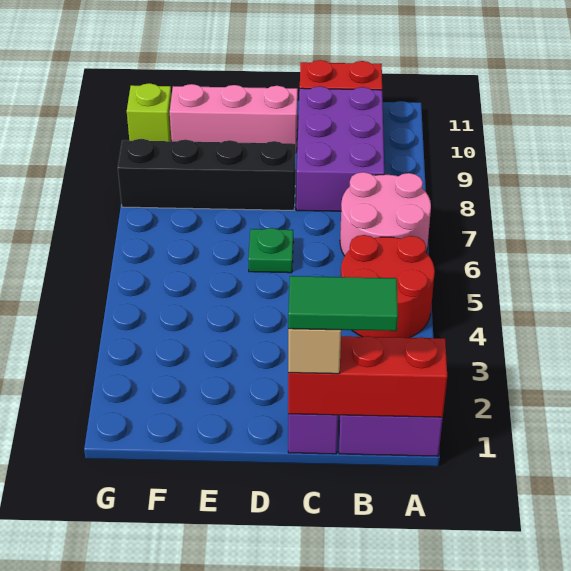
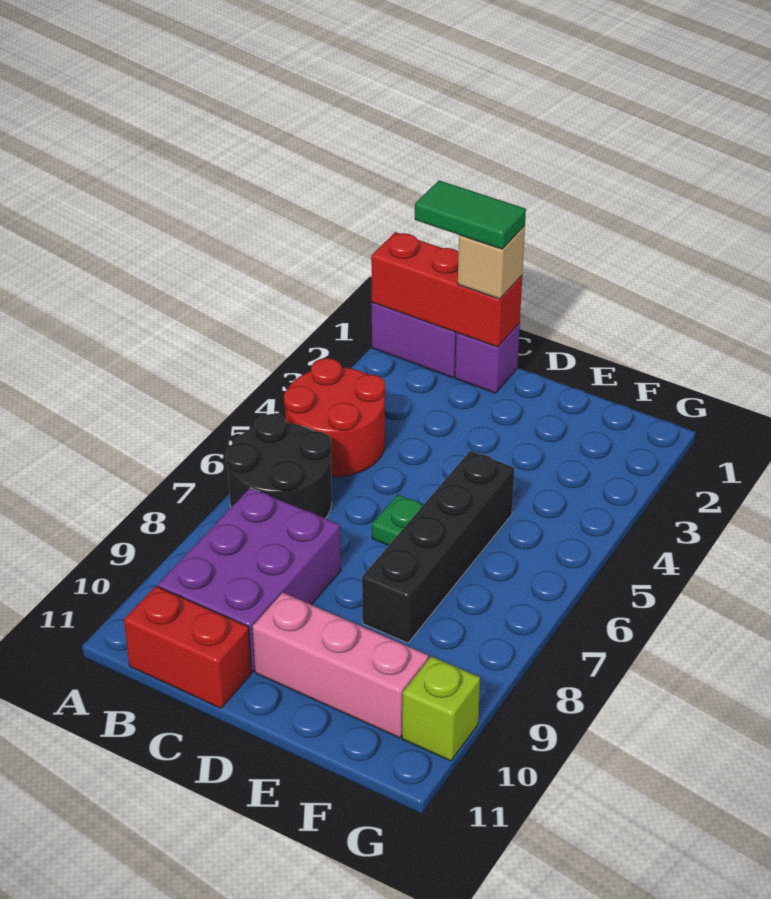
pink 2x2 round brick [340,172,431,256] -> black 2x2 round brick [226,414,332,518]
black 1x4 brick [118,139,296,210] -> black 1x4 brick turned to [362,451,514,643]

